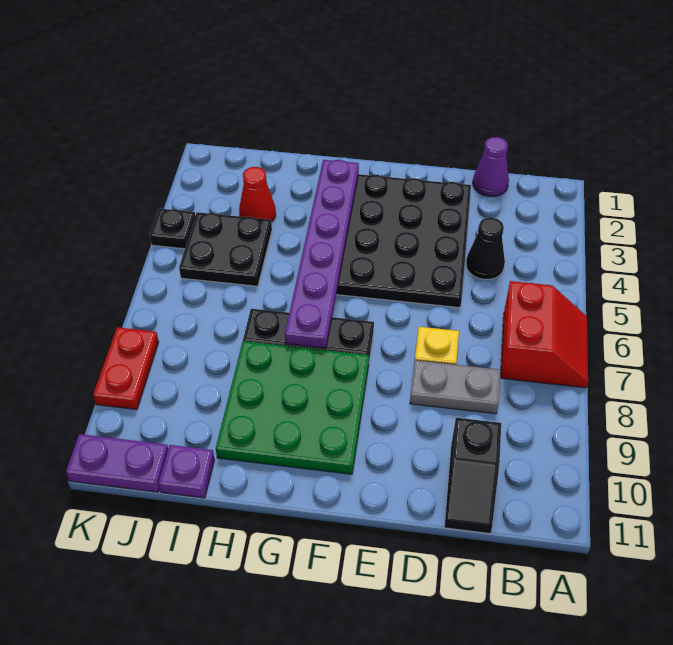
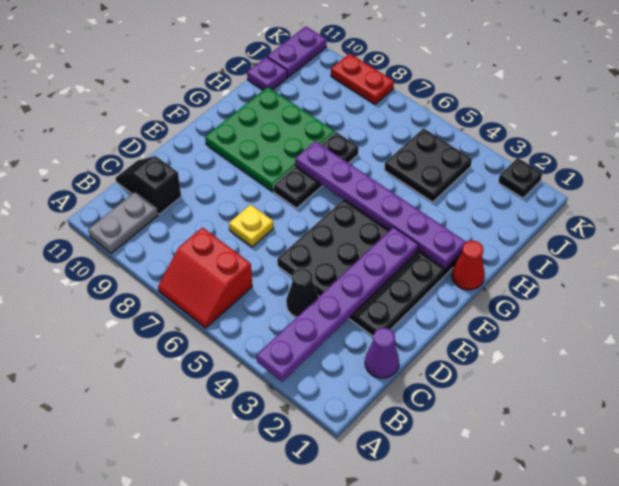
none -> purple 1x6 plate [257,227,419,382]
grey 1x2 plate [410,360,500,414] -> grey 1x2 plate moved to [88,192,158,253]
red 1x1 cone [239,167,276,222] -> red 1x1 cone moved to [452,241,485,290]
black 1x1 plate [150,209,195,249] -> black 1x1 plate moved to [498,158,542,198]

